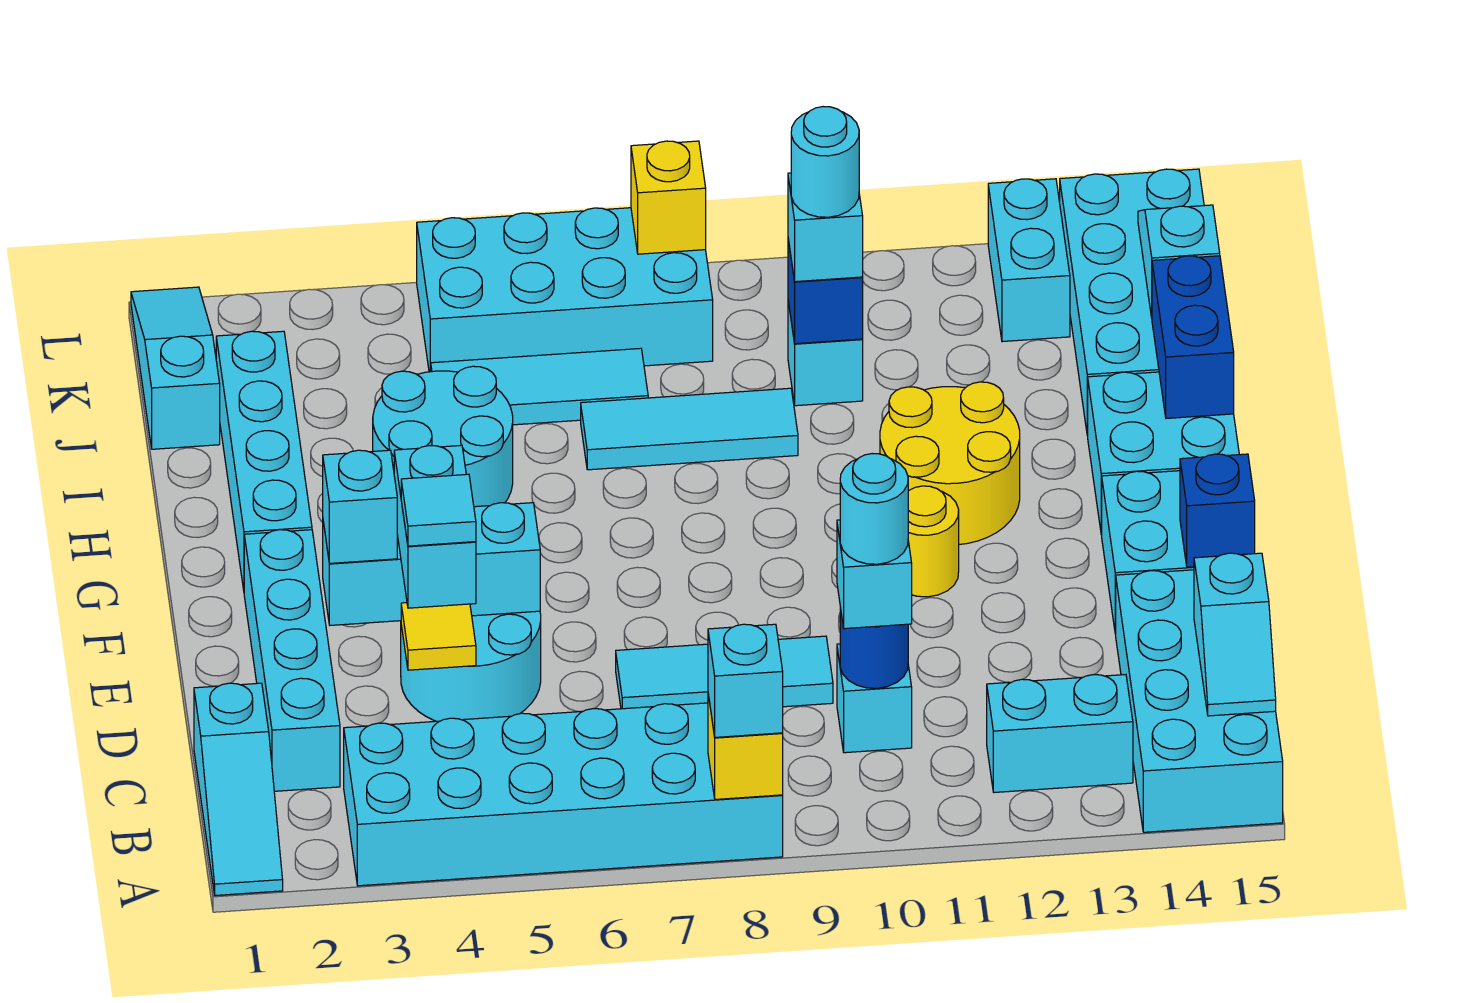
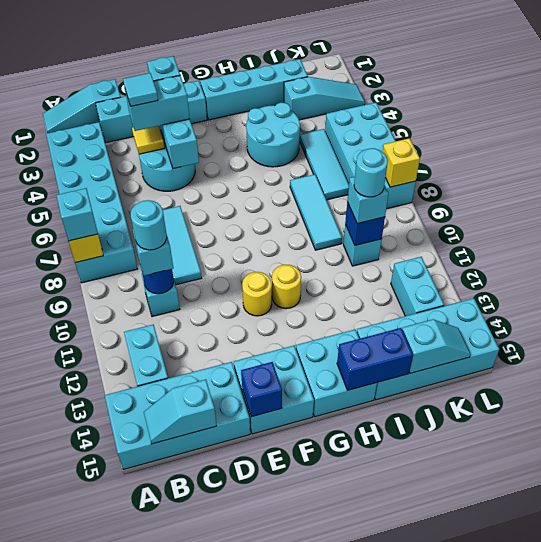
yellow 2x2 round brick [880,382,1020,544] -> yellow 1x1 round brick [272,265,301,309]
cyan 1x3 slope [131,287,220,449] -> cyan 1x3 slope moved to [284,77,365,120]
cyan 1x2 brick [988,179,1070,342] -> cyan 1x2 brick turned to [391,257,444,316]

